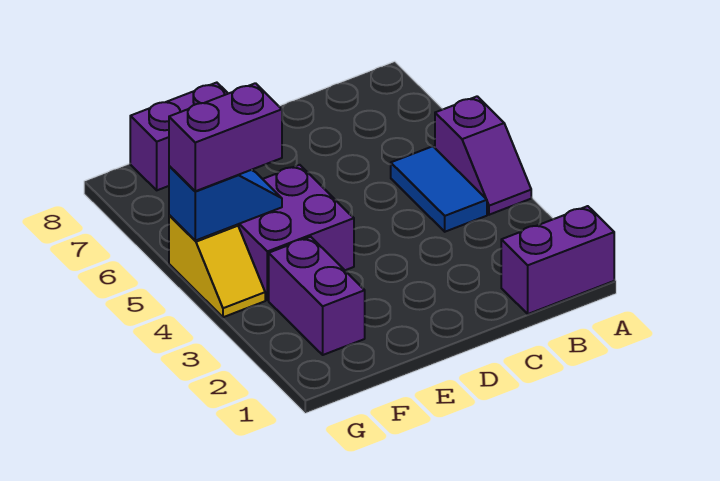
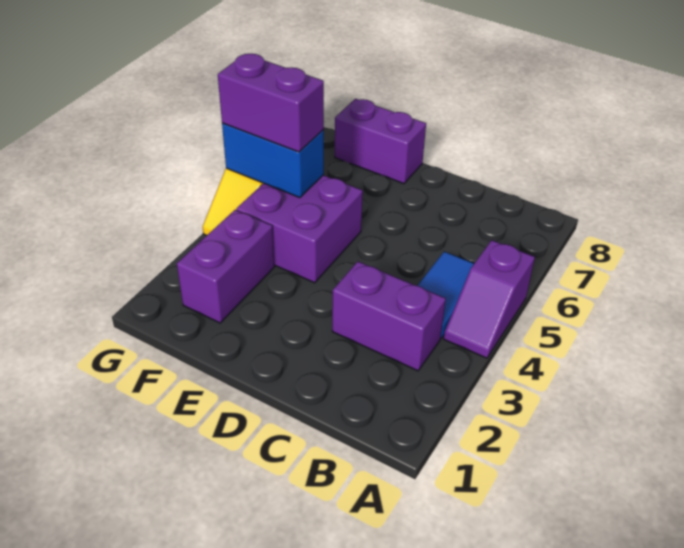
purple 1x2 brick [501,206,614,314] -> purple 1x2 brick moved to [332,261,446,371]
blue 1x2 slope [169,166,282,241] -> blue 1x2 brick [222,123,324,198]

